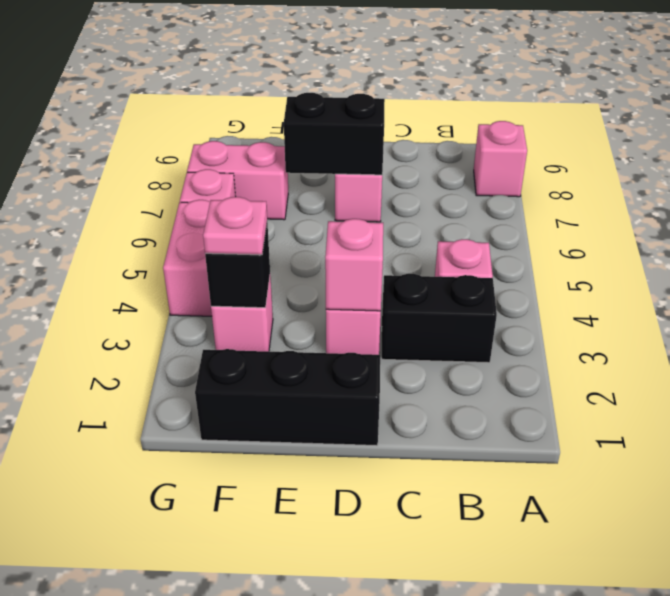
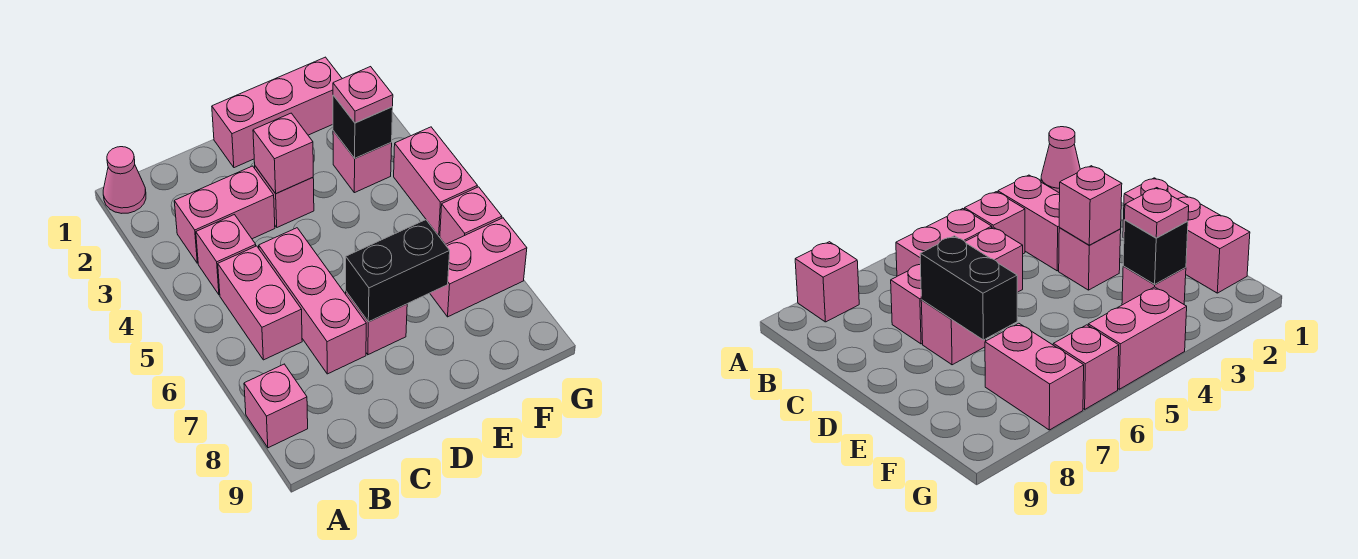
none -> pink 1x1 cone [103,147,146,213]
black 1x2 brick [382,274,497,363] -> pink 1x2 brick [174,166,275,263]
none -> pink 1x2 brick [218,246,302,360]
none -> pink 1x3 brick [259,228,366,374]
black 1x3 brick [195,349,380,446] -> pink 1x3 brick [212,57,342,168]

